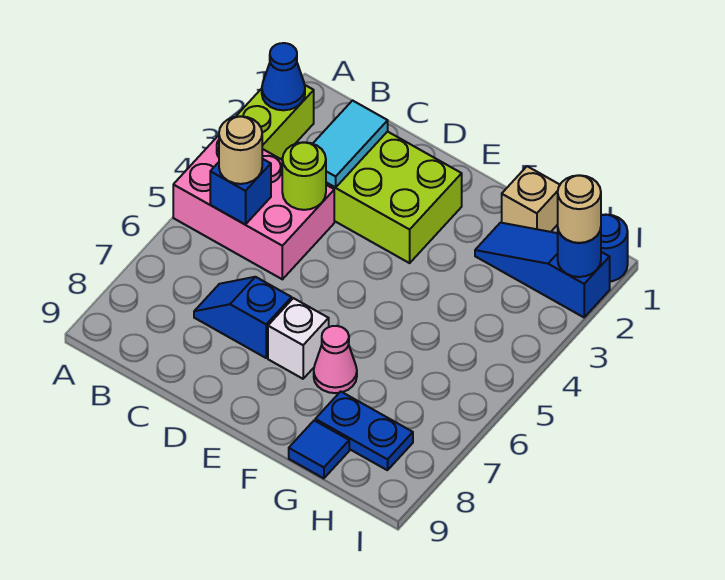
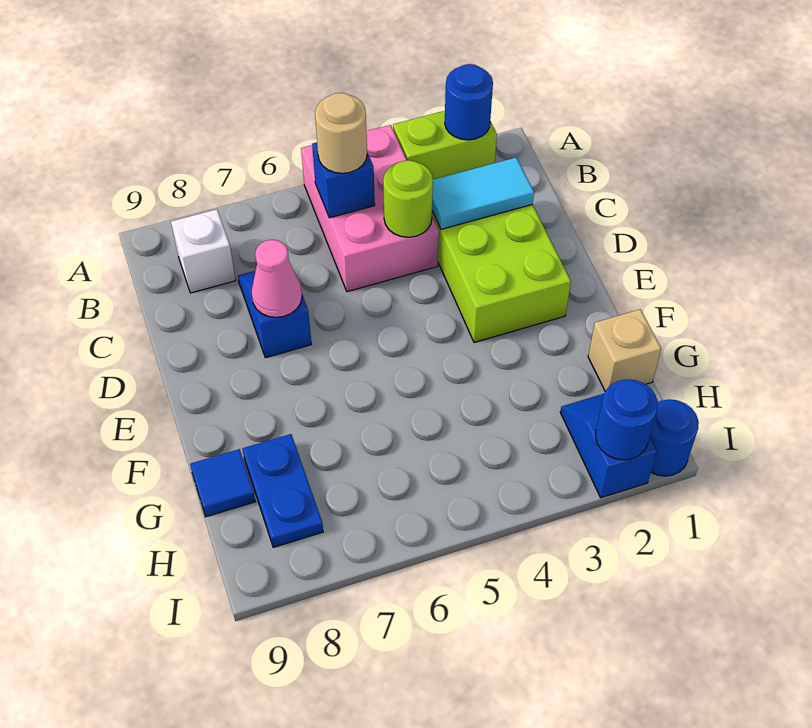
blue 1x1 cone [262,43,305,110] -> blue 1x1 round brick [445,64,493,140]
white 1x1 brick [268,298,329,379] -> white 1x1 brick moved to [171,209,236,293]
pink 1x1 cone [314,326,357,393] -> pink 1x1 cone moved to [251,240,302,317]
blue 1x3 slope [475,223,610,317] -> blue 1x2 slope [560,394,657,498]
tan 1x1 round brick [558,175,601,243] -> none

